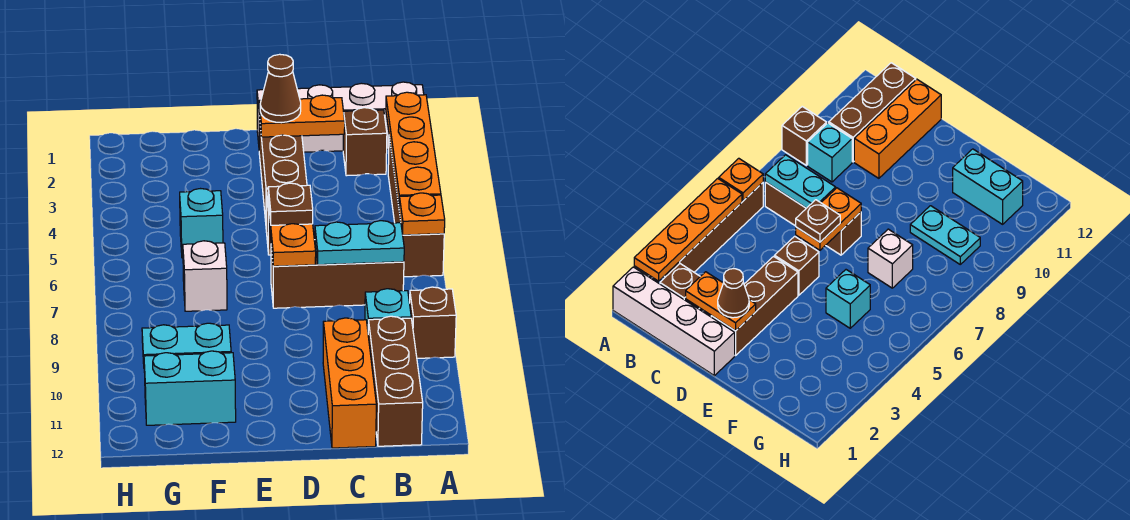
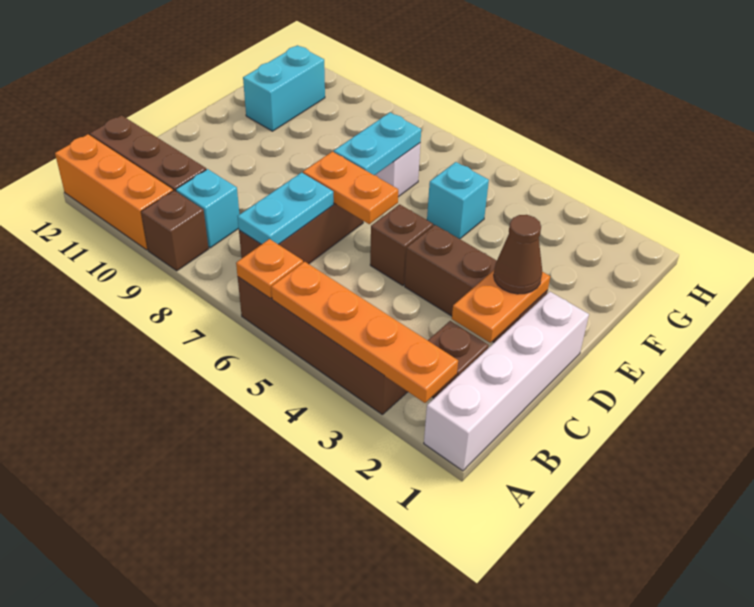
orange 1x3 brick [323,318,376,448] -> orange 1x3 brick moved to [55,134,173,250]
brown 1x1 plate [268,183,313,225] -> none
cyan 1x2 plate [142,323,231,363] -> cyan 1x2 plate moved to [334,112,421,175]

